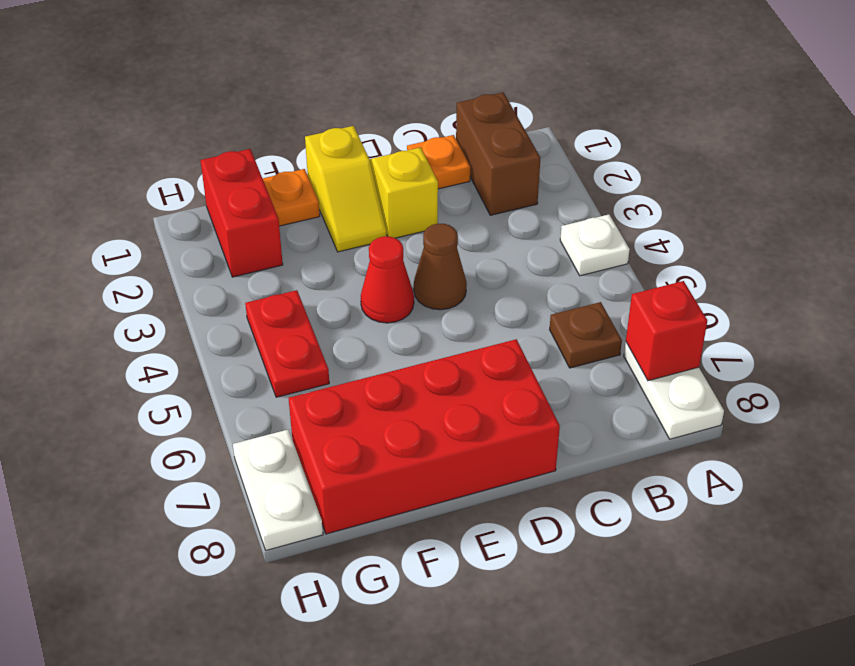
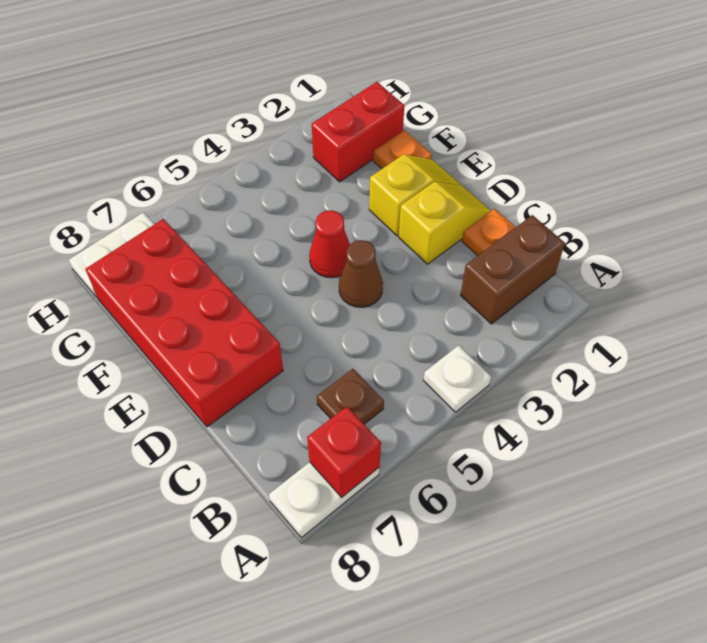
yellow 1x2 slope [305,126,387,252] -> yellow 1x2 slope turned to [369,154,461,236]
red 1x2 plate [245,290,329,397] -> none

